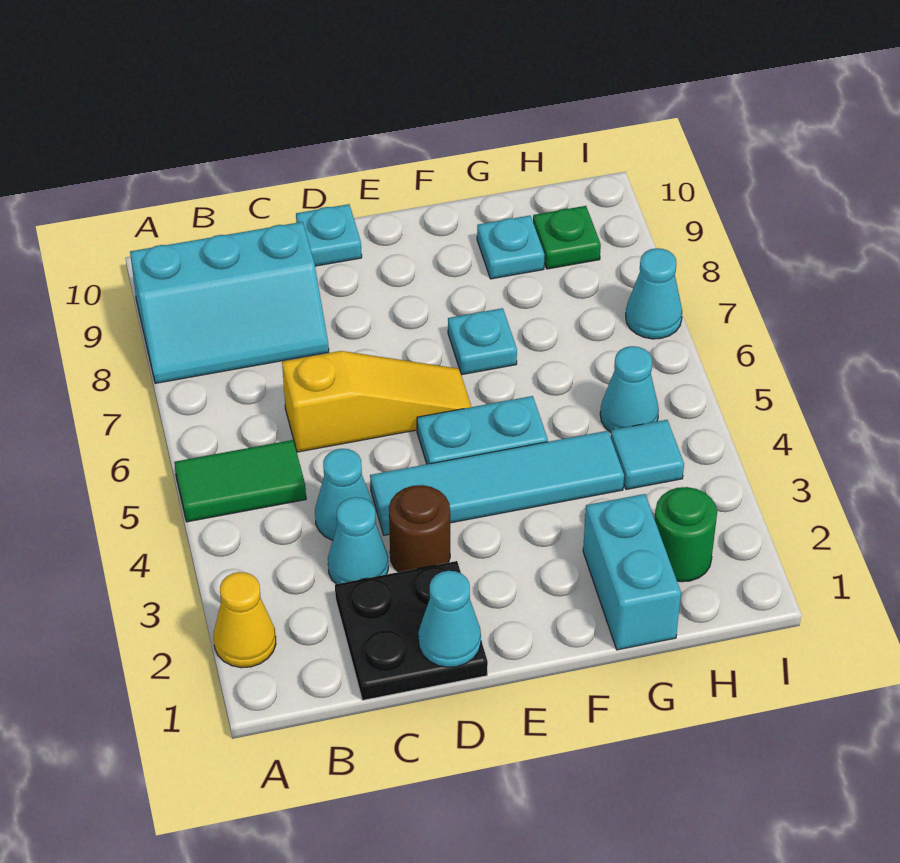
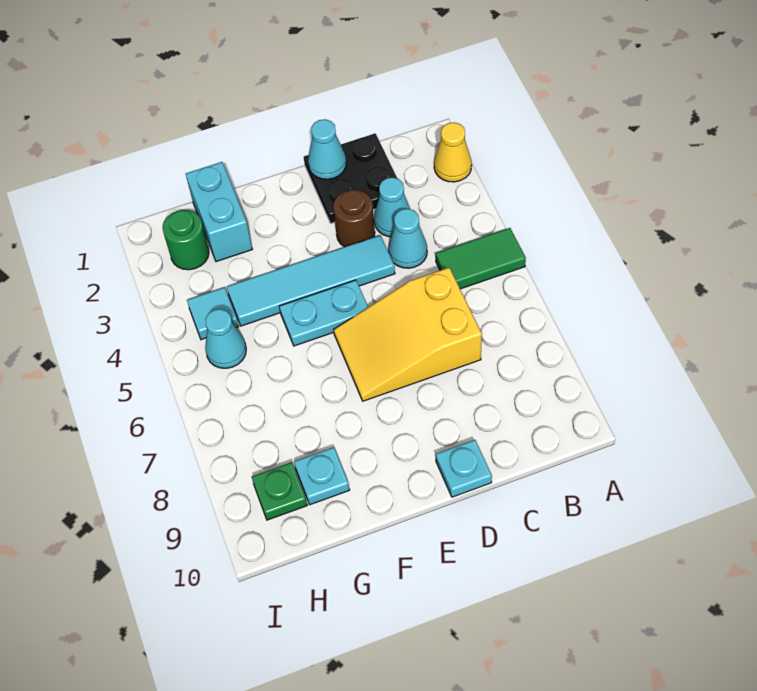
cyan 2x3 slope [130,222,329,383] -> none
yellow 1x3 slope [282,351,471,452] -> yellow 2x3 slope [333,268,482,401]
cyan 1x1 plate [448,308,517,375] -> none
cyan 1x1 cone [626,248,682,339] -> none

